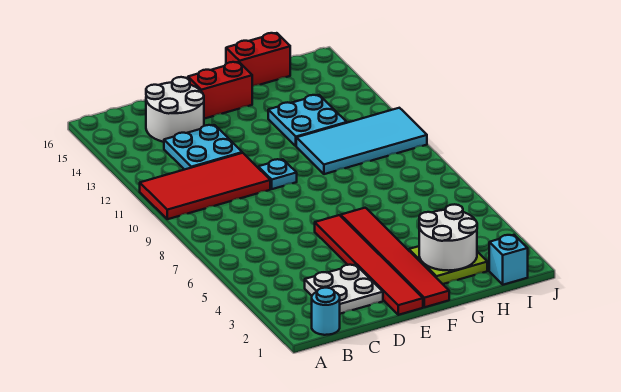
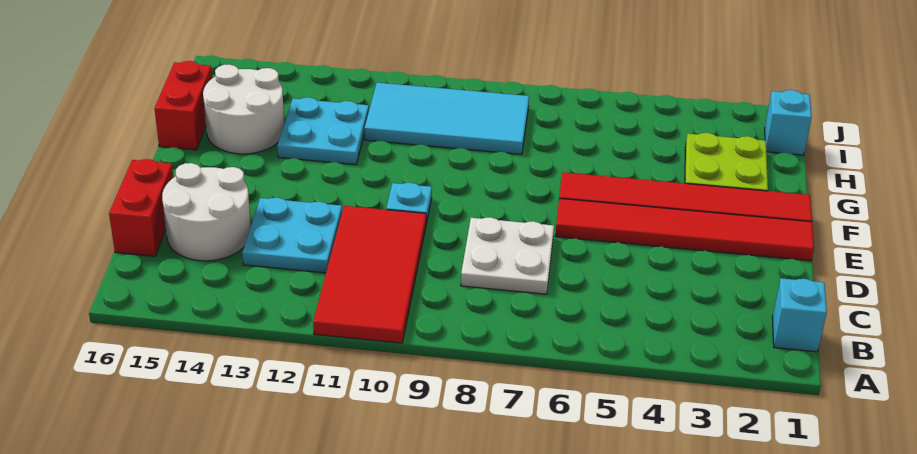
cyan 1x1 round brick [312,288,340,335] -> cyan 1x1 brick [772,278,827,352]
white 2x2 plate [305,265,383,314] -> white 2x2 plate moved to [461,217,554,294]
red 1x2 brick [188,62,252,119] -> red 1x2 brick moved to [109,159,174,256]
white 2x2 round brick [419,204,477,271] -> white 2x2 round brick moved to [203,64,284,154]
cyan 2x4 tile [296,108,427,174] -> cyan 2x4 tile turned to [365,83,529,154]

